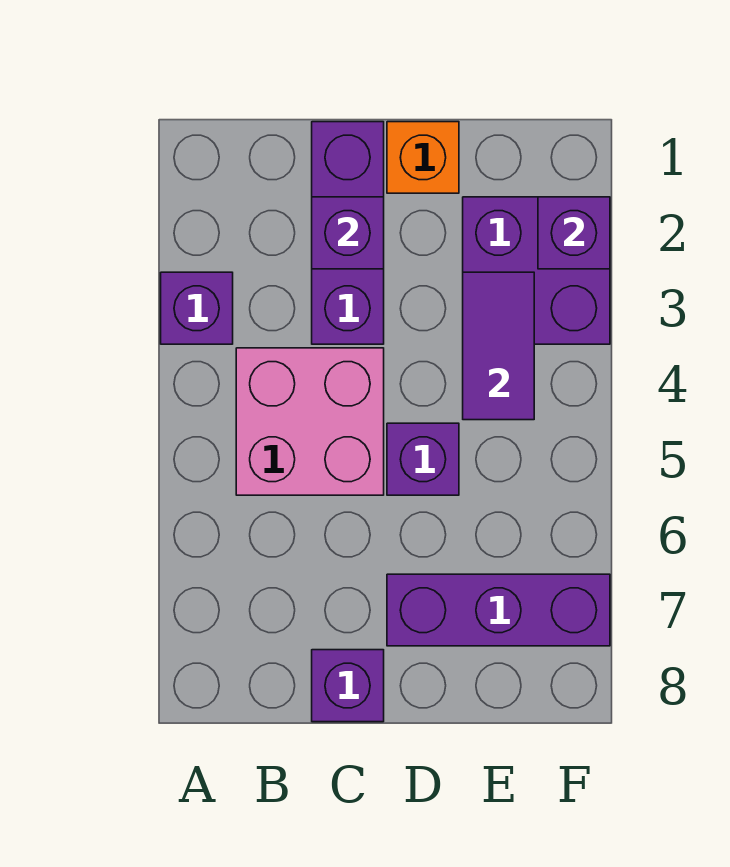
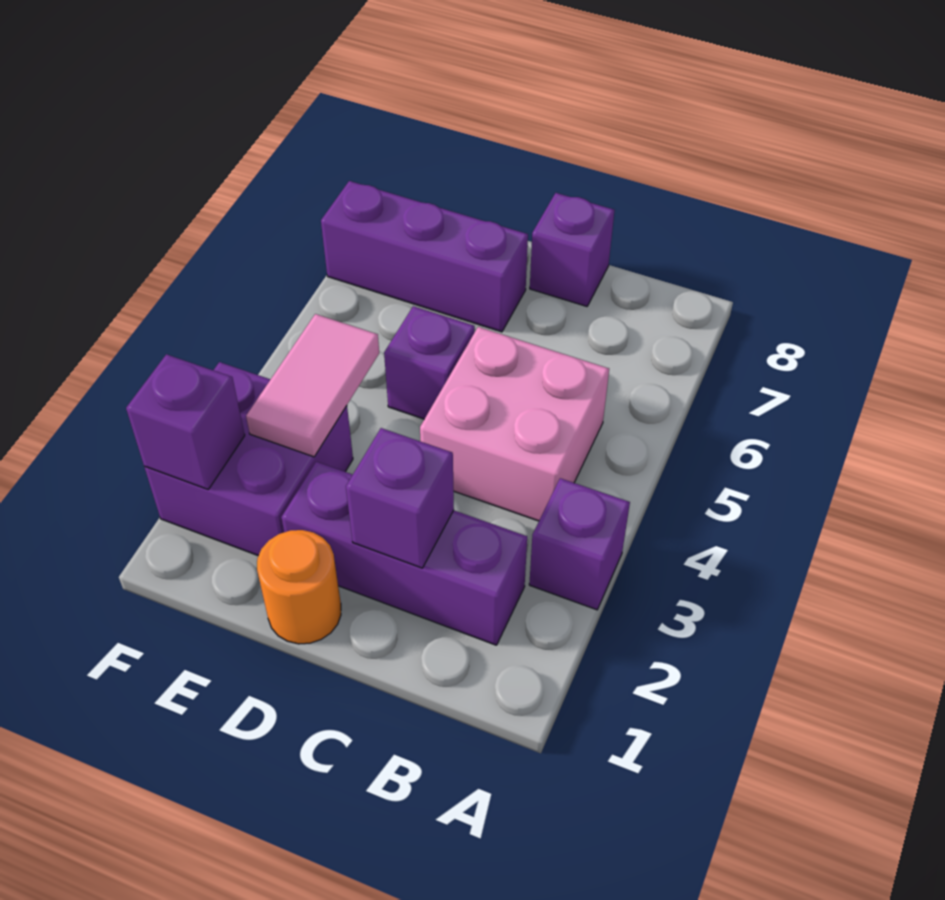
purple 1x3 brick [312,122,384,344] -> purple 1x3 brick turned to [281,462,527,645]
orange 1x1 brick [387,122,459,193] -> orange 1x1 round brick [257,530,341,644]
purple 1x2 tile [463,272,534,420] -> pink 1x2 tile [246,314,379,457]

